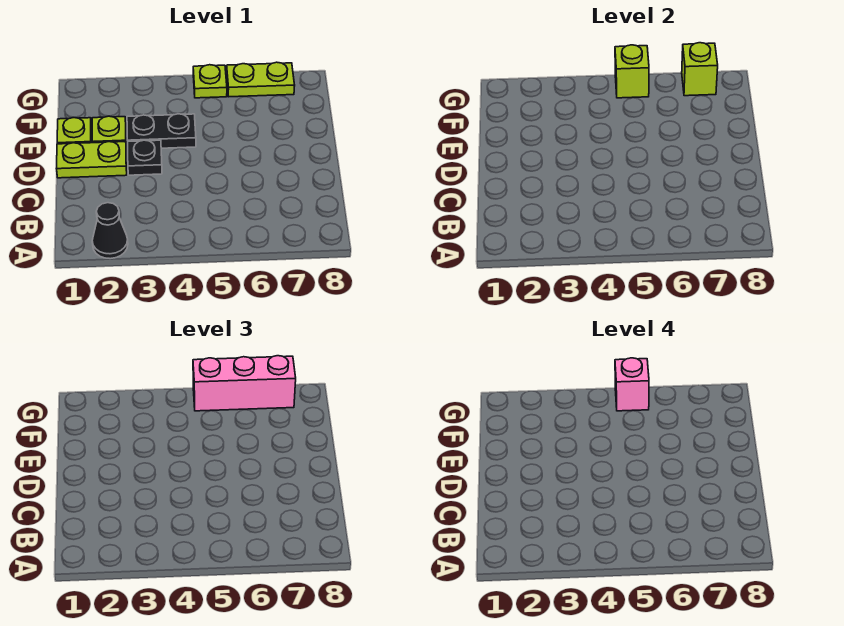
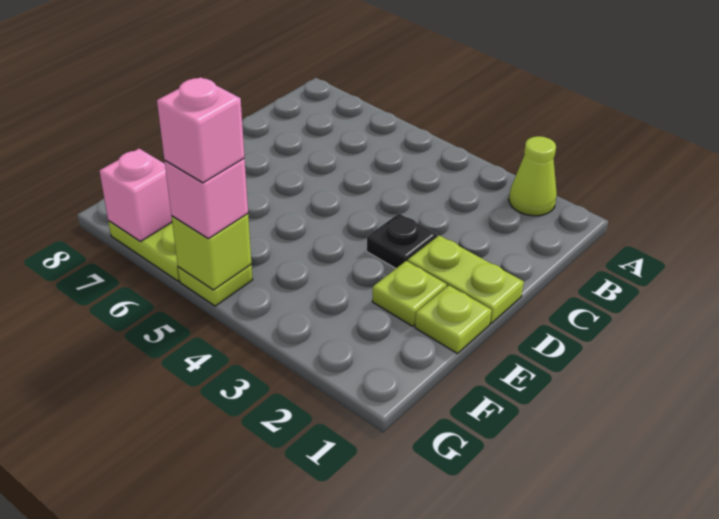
black 1x1 cone [92,203,128,259] -> lime 1x1 cone [509,136,557,216]
black 1x2 plate [127,114,196,148] -> none
pink 1x3 brick [193,356,296,411] -> pink 1x1 brick [165,159,248,239]
lime 1x1 brick [682,43,718,96] -> pink 1x1 brick [100,149,172,241]

